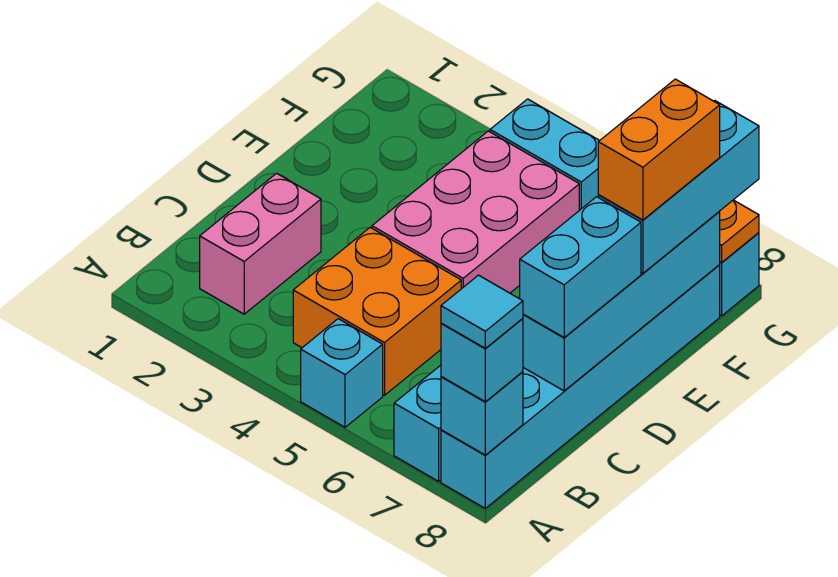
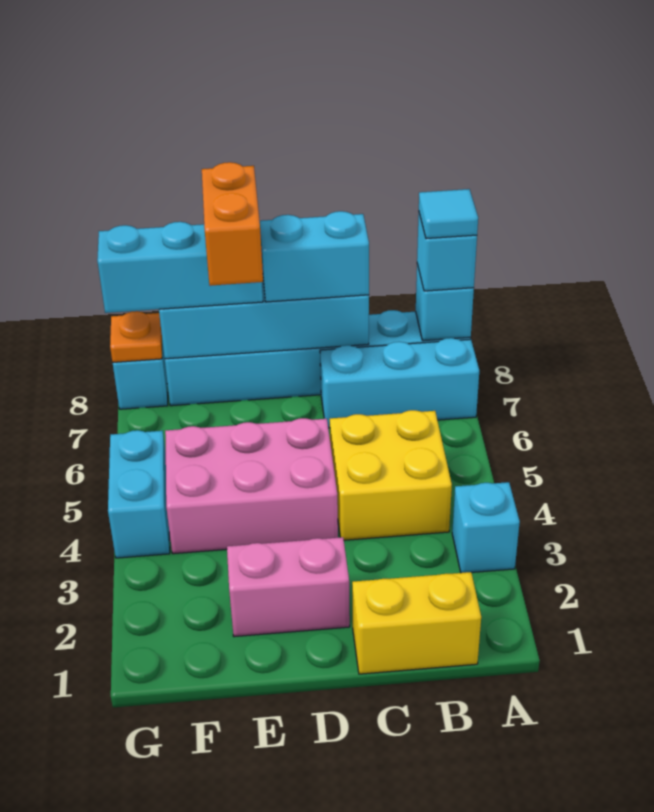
cyan 1x1 brick [301,319,383,427] -> cyan 1x1 brick moved to [452,482,520,573]
none -> yellow 1x2 brick [352,572,481,674]
pink 1x2 brick [200,173,321,314] -> pink 1x2 brick moved to [227,537,350,637]
orange 2x2 brick [293,228,461,395] -> yellow 2x2 brick [330,410,452,540]
orange 1x2 brick [598,79,720,220] -> orange 1x2 brick turned to [202,162,263,286]

